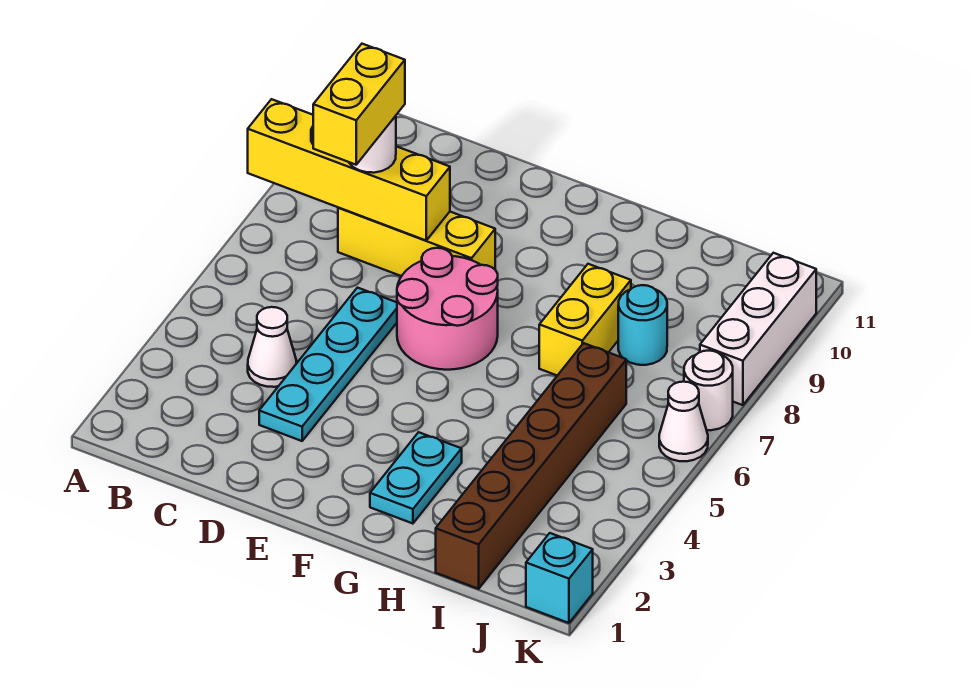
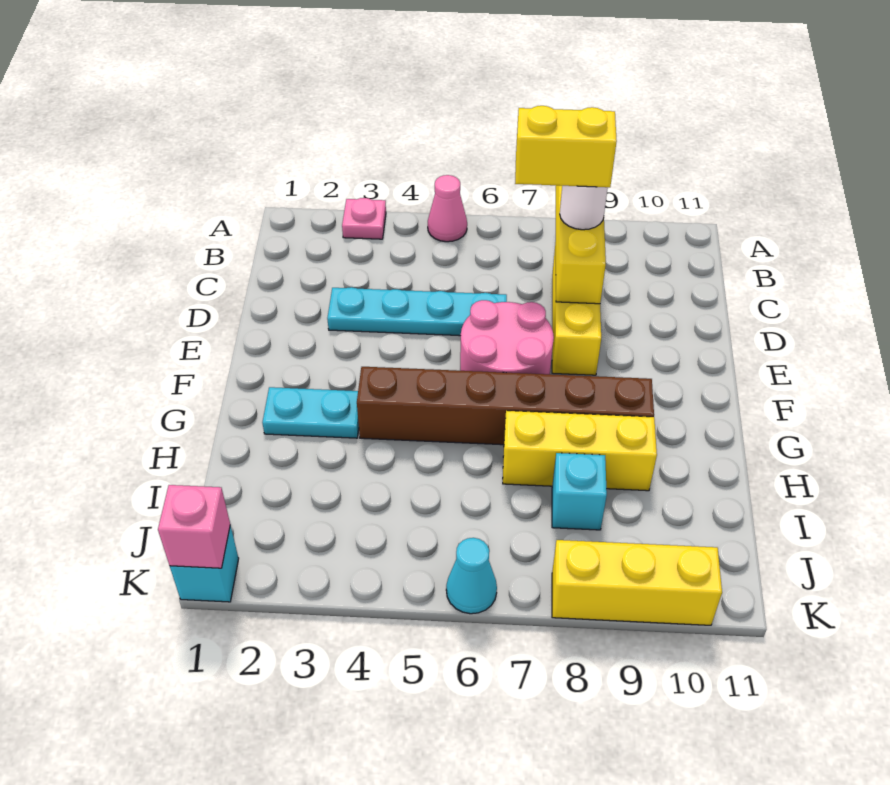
none -> pink 1x1 plate [342,198,386,239]
none -> pink 1x1 cone [428,175,467,242]
white 1x1 cone [248,307,297,387] -> none
yellow 1x2 brick [539,264,631,376] -> yellow 1x3 brick [503,411,657,491]
brown 1x6 brick [436,343,626,589] -> brown 1x6 brick moved to [357,367,654,445]
cyan 1x1 round brick [618,285,667,365] -> cyan 1x1 brick [552,453,607,530]
none -> pink 1x1 brick [158,485,230,568]
white 1x1 cone [659,382,708,461] -> cyan 1x1 cone [446,538,497,614]
white 1x1 round brick [684,351,733,430] -> none
white 1x3 brick [700,253,816,405] -> yellow 1x3 brick [552,540,722,625]

